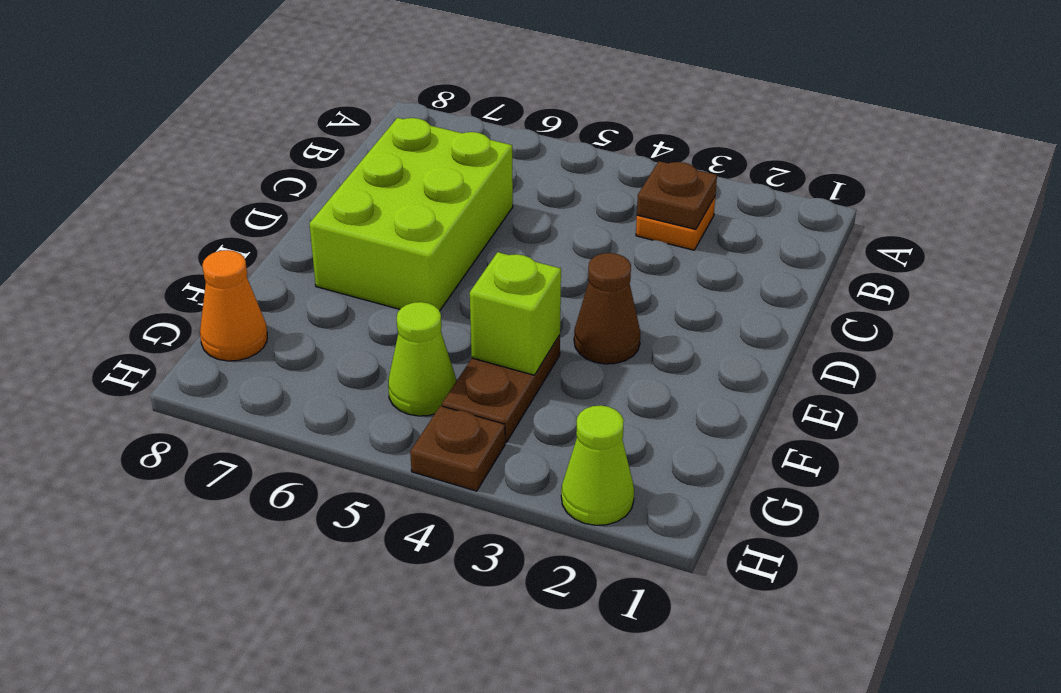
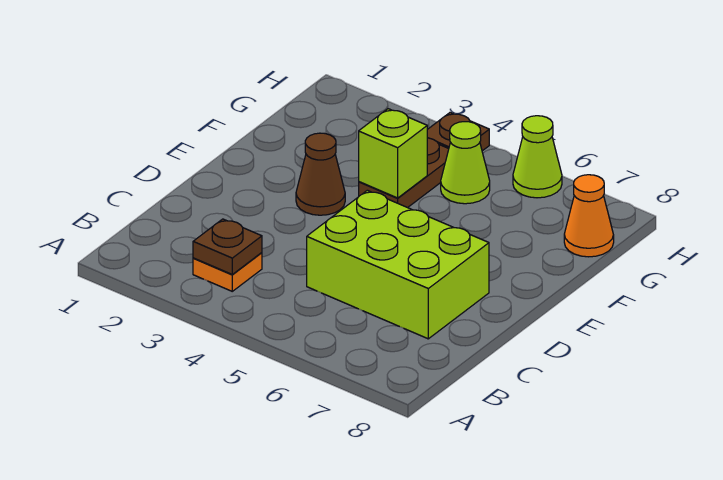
lime 2x3 brick [309,118,513,311] -> lime 2x3 brick turned to [307,190,489,339]
lime 1x1 cone [561,405,634,525] -> lime 1x1 cone moved to [513,116,562,198]

